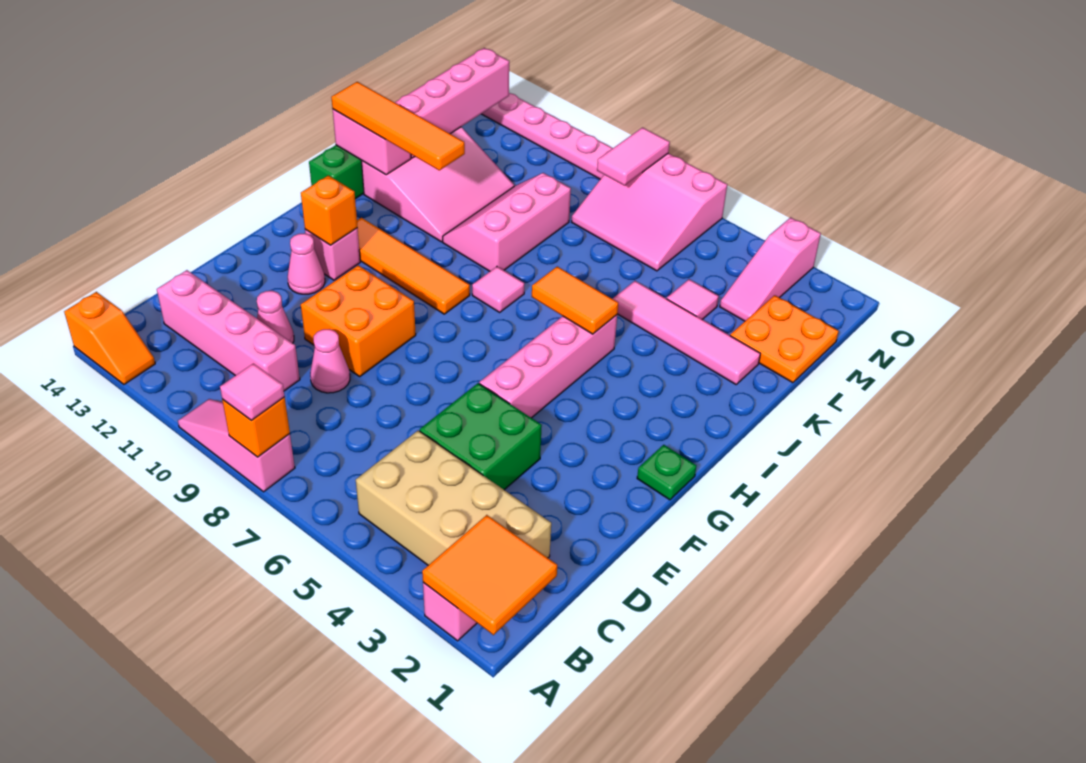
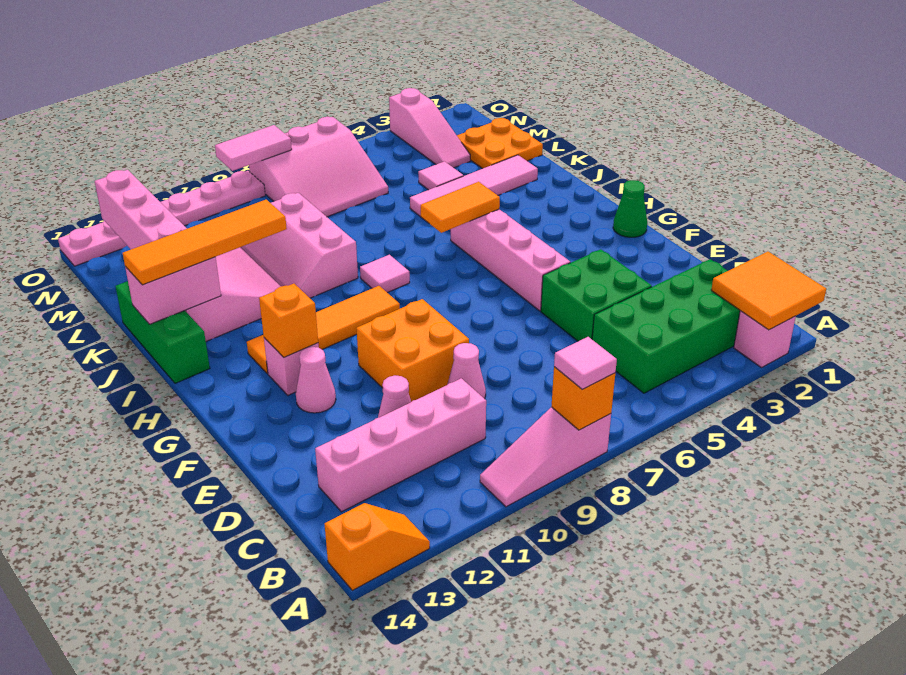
tan 2x4 brick [356,431,551,565] -> green 2x4 brick [592,259,740,393]
green 1x1 plate [637,445,697,500] -> green 1x1 cone [613,180,647,237]
pink 1x2 tile [597,128,670,185] -> pink 1x2 tile turned to [215,125,292,171]

